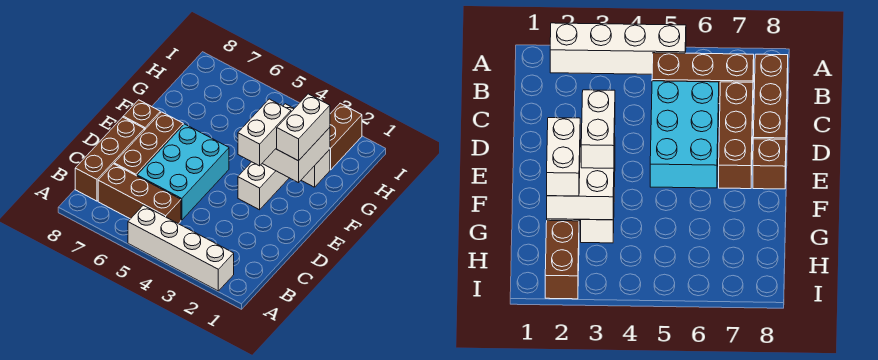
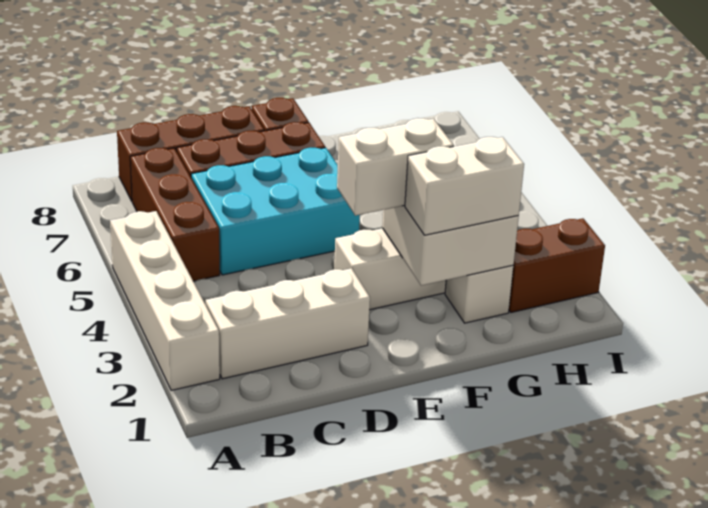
none -> white 1x3 brick [206,268,370,379]

